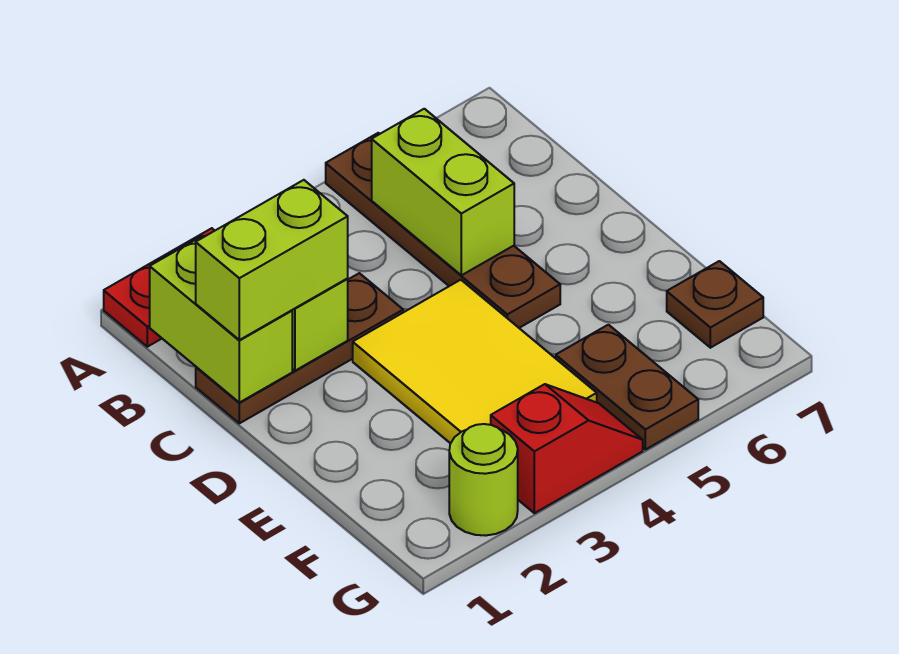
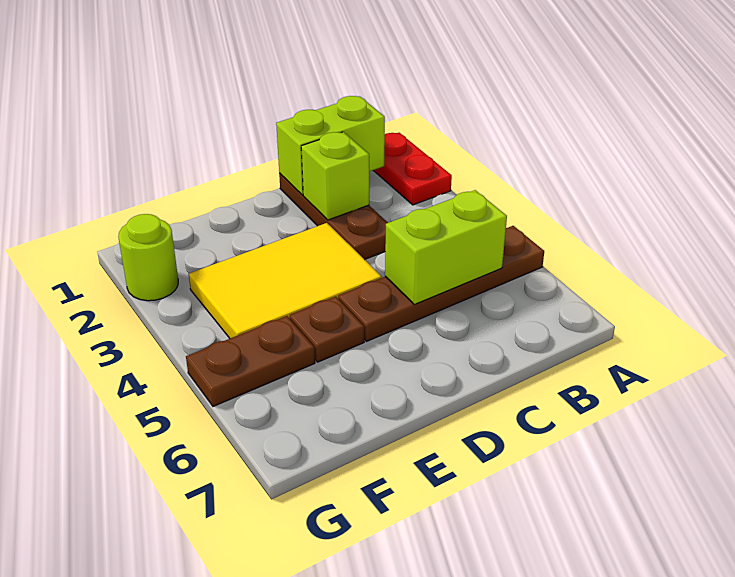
lime 1x2 brick [196,180,348,340] -> none
brown 1x1 plate [667,261,763,348] -> brown 1x1 plate moved to [290,296,364,362]
red 1x2 slope [491,384,643,513] -> none

